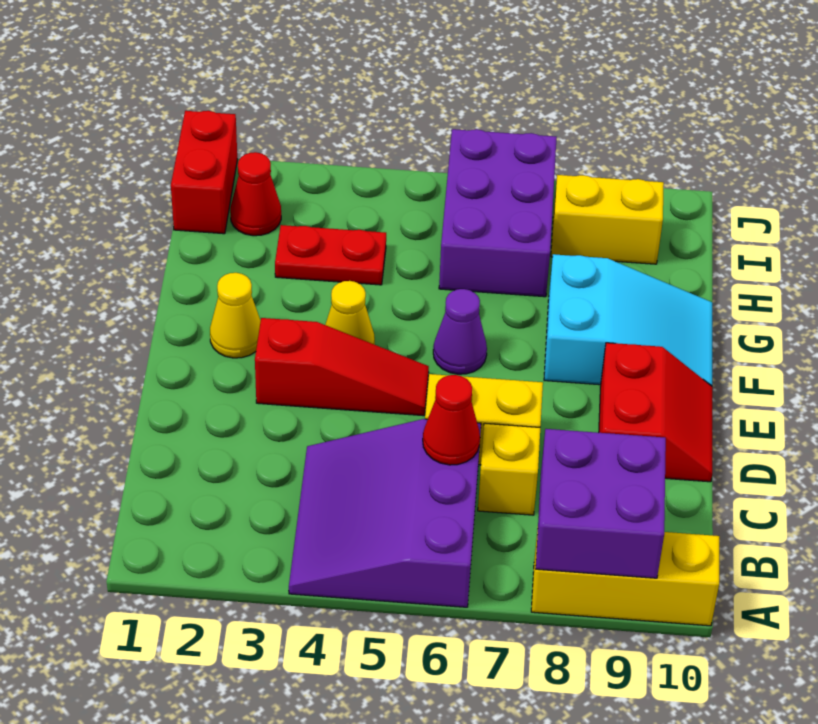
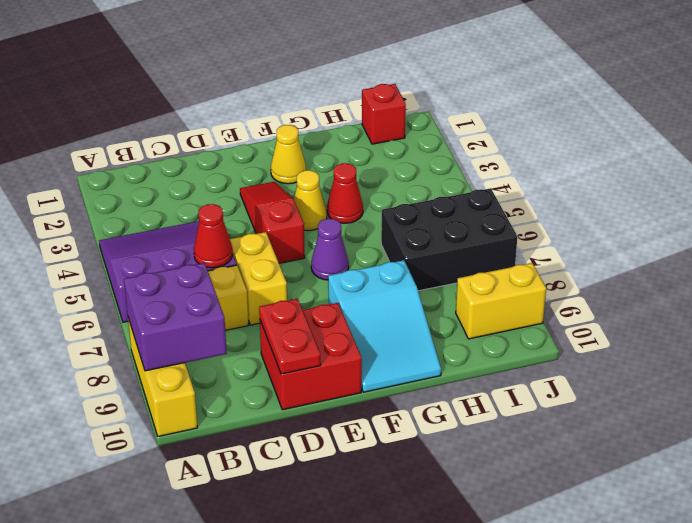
red 2x2 slope [599,343,712,482] -> red 2x2 brick [260,303,362,410]
red 1x3 slope [255,318,429,416] -> red 1x3 slope turned to [240,182,305,263]
red 1x2 plate [275,225,386,285] -> red 1x2 plate moved to [259,299,321,374]
purple 2x3 brick [439,129,557,297] -> black 2x3 brick [381,188,517,291]
red 1x2 brick [171,111,237,234] -> red 1x1 brick [362,84,406,144]
red 1x1 cone [230,152,281,236] -> red 1x1 cone moved to [327,163,363,223]
yellow 1x2 brick [551,175,664,264] -> yellow 1x2 brick turned to [456,263,546,339]

